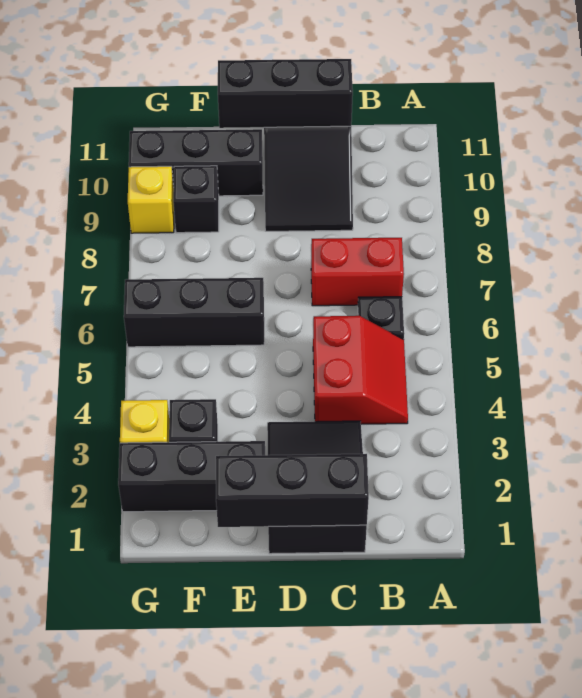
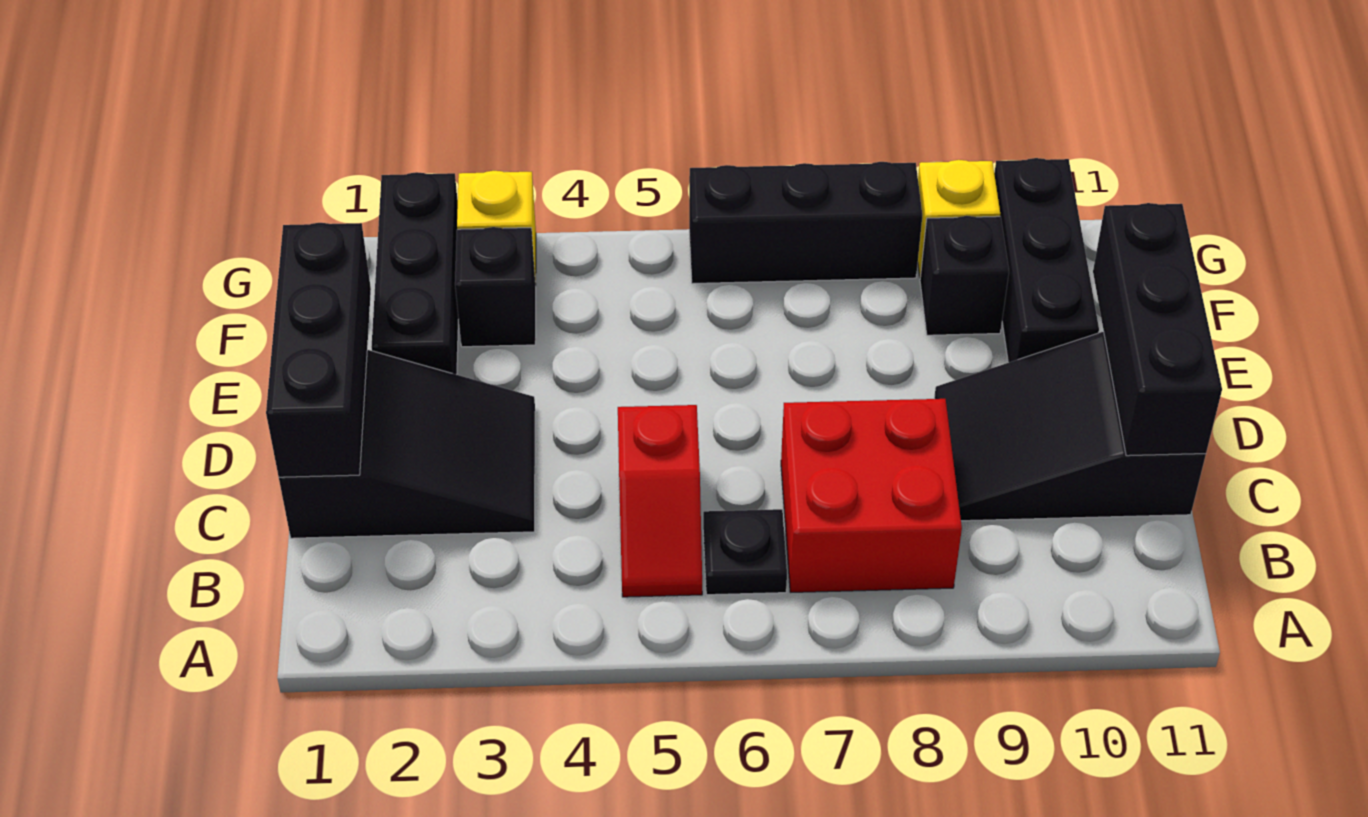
red 2x2 slope [313,316,408,424] -> red 1x2 slope [618,405,702,597]
red 1x2 brick [311,238,404,306] -> red 2x2 brick [781,399,962,592]
black 1x3 brick [124,278,264,347] -> black 1x3 brick turned to [689,162,922,284]

